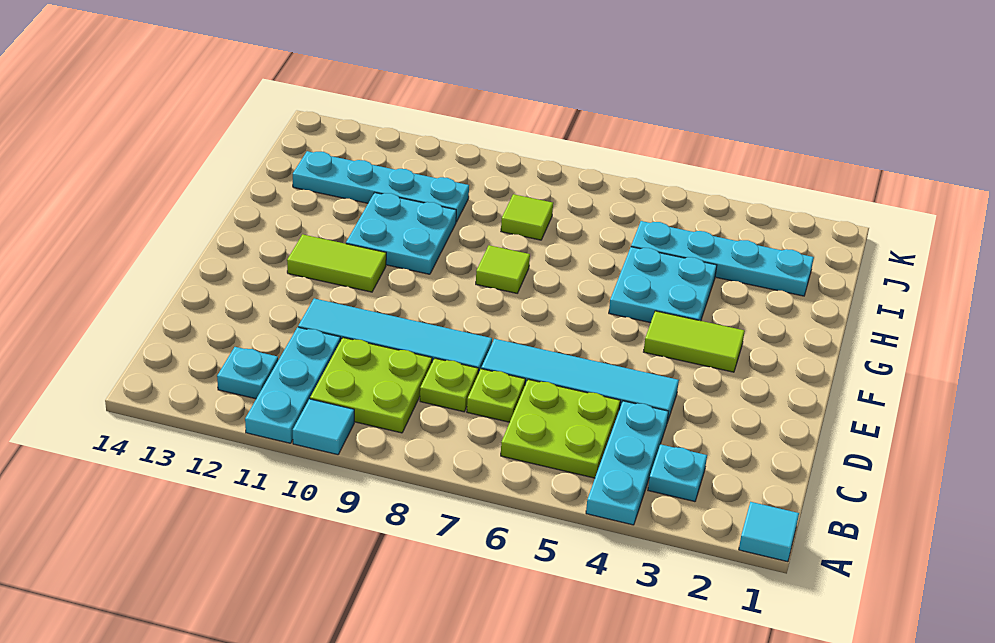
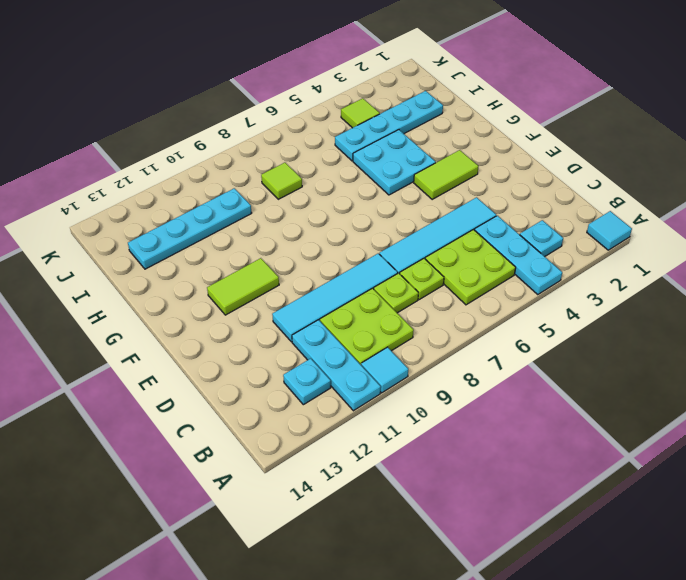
lime 1x1 tile [476,245,530,293] -> lime 1x1 tile moved to [341,98,380,128]
cyan 2x2 plate [346,193,456,274] -> none

